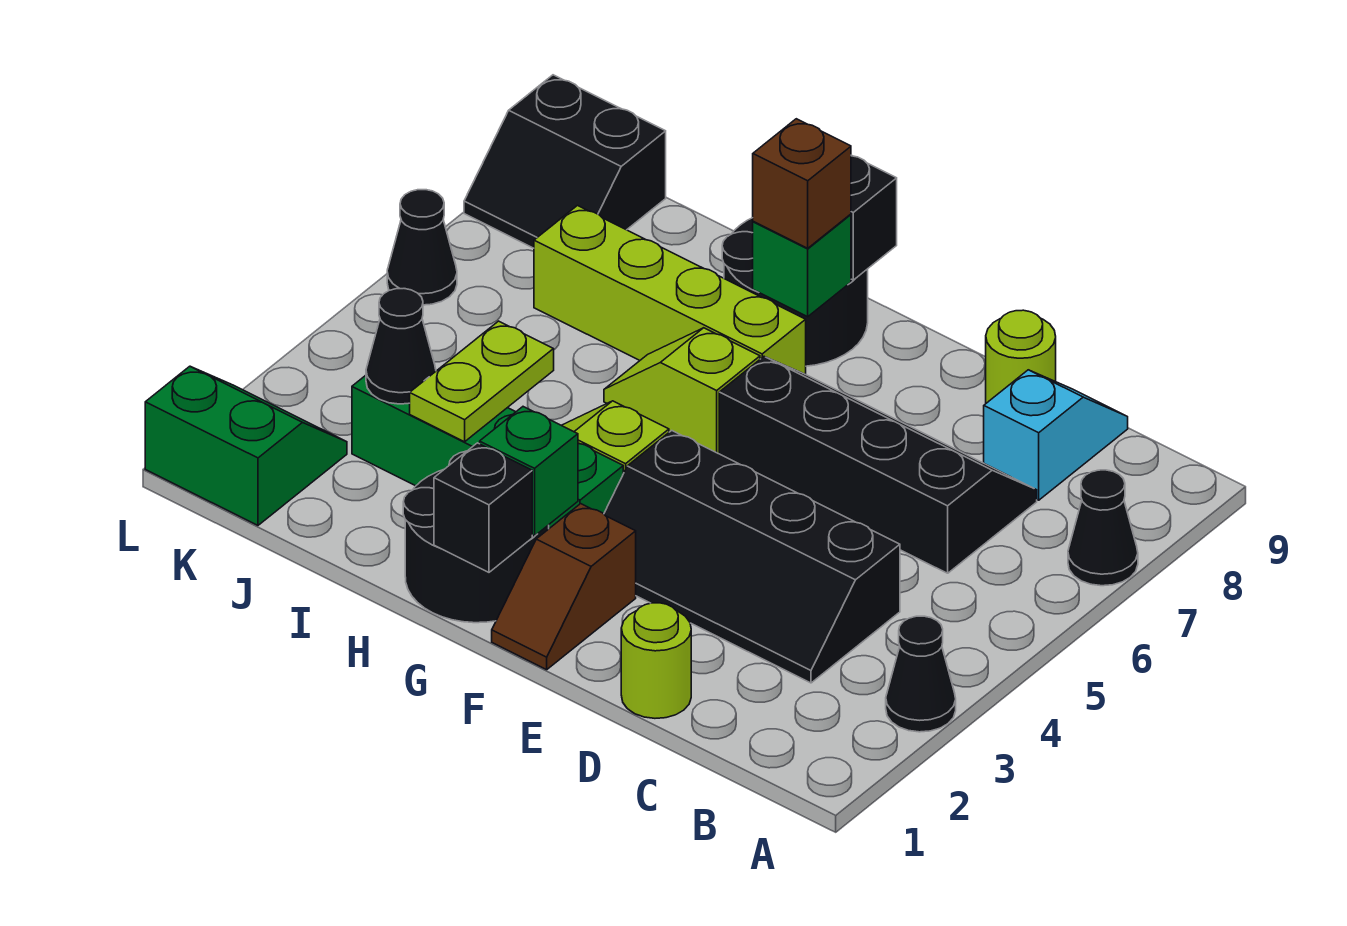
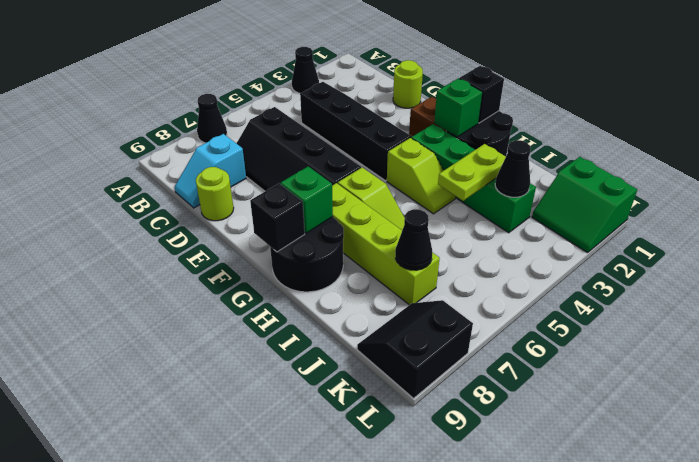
brown 1x1 brick [753,119,851,248] -> none
black 2x2 slope [464,75,666,248] -> black 2x2 slope turned to [357,300,473,398]
black 1x1 cone [387,190,457,305] -> black 1x1 cone moved to [395,209,432,270]

